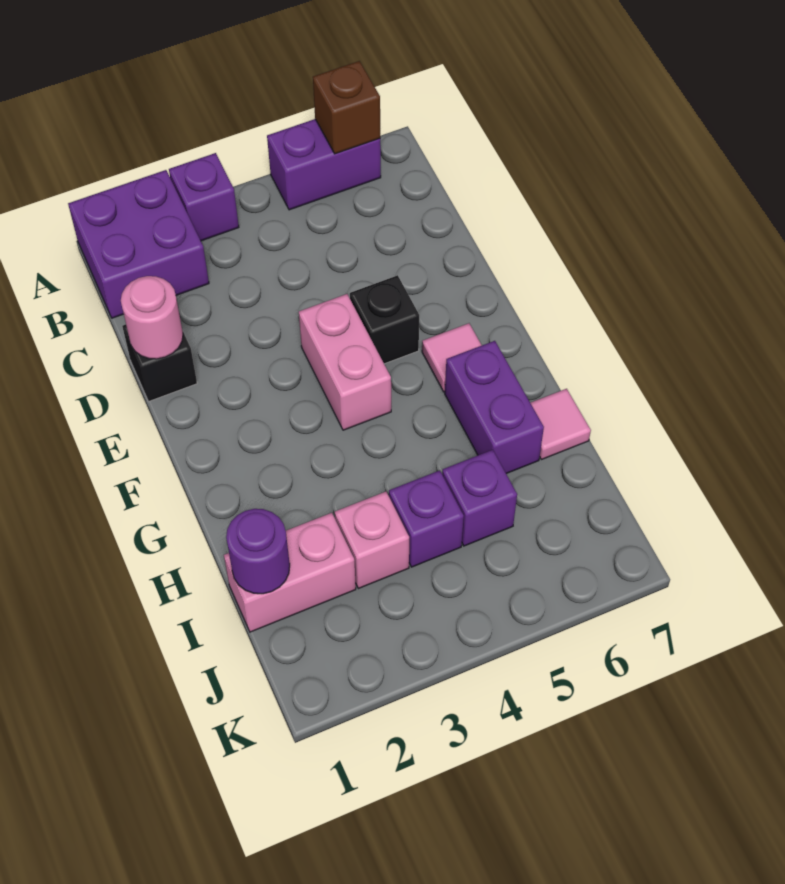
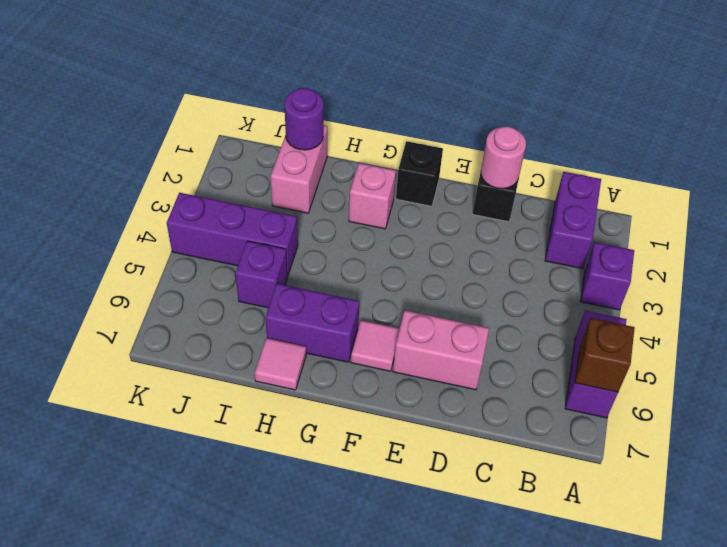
purple 2x2 brick [68,170,209,318] -> purple 1x2 brick [545,172,601,269]
pink 1x2 brick [299,294,391,430] -> pink 1x2 brick moved to [393,310,489,390]
black 1x1 brick [350,275,419,364] -> black 1x1 brick moved to [396,141,443,206]
pink 1x1 brick [335,492,409,589] -> pink 1x1 brick moved to [349,163,396,229]
purple 1x1 brick [389,470,464,567] -> purple 1x3 brick [167,193,298,276]

